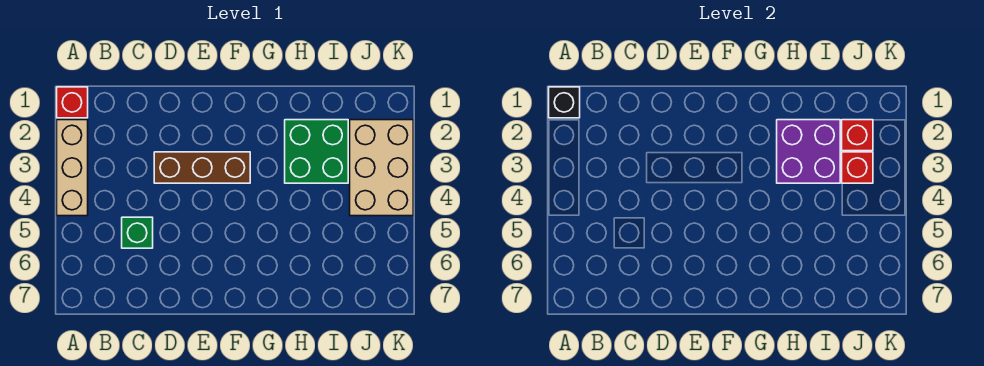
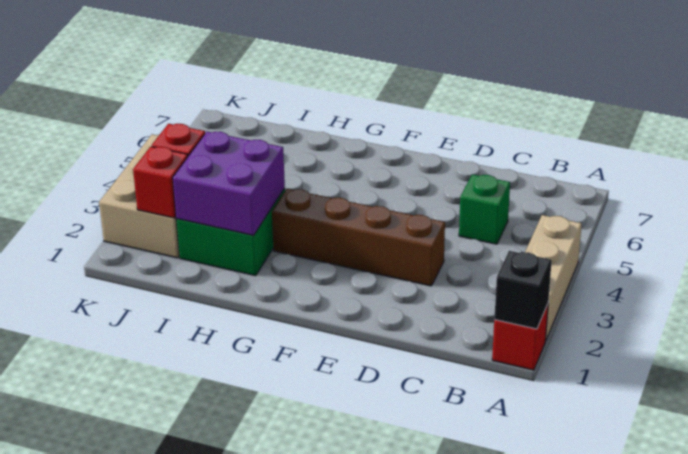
brown 1x3 brick [154,152,250,183] -> brown 1x4 brick [272,189,445,286]

